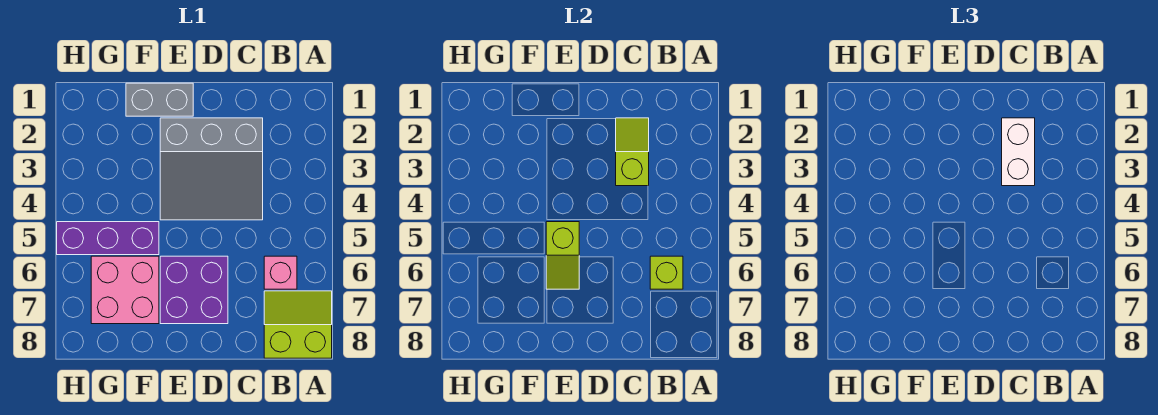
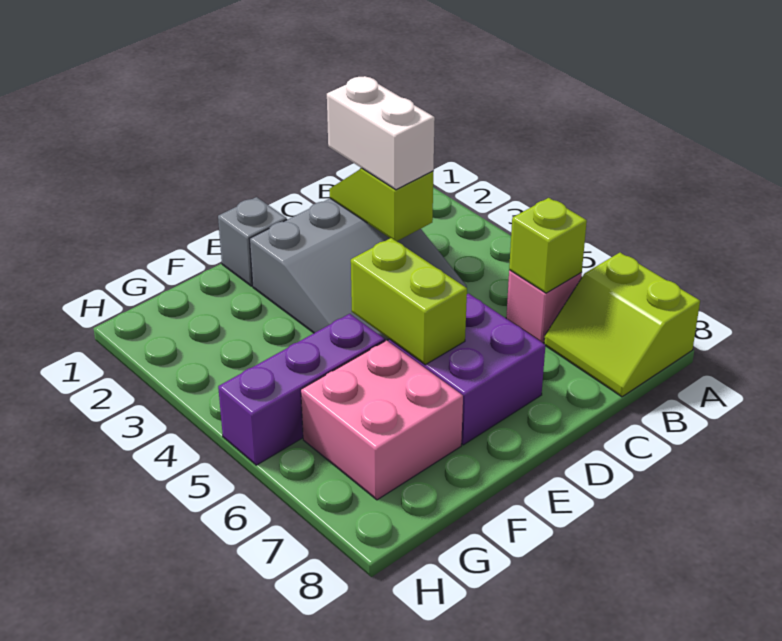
lime 2x2 slope [264,291,332,358] -> lime 2x2 slope turned to [544,253,700,397]
grey 1x2 brick [126,83,193,116] -> grey 1x1 brick [218,197,287,286]
lime 1x2 slope [546,222,579,289] -> lime 1x2 brick [351,238,467,365]

